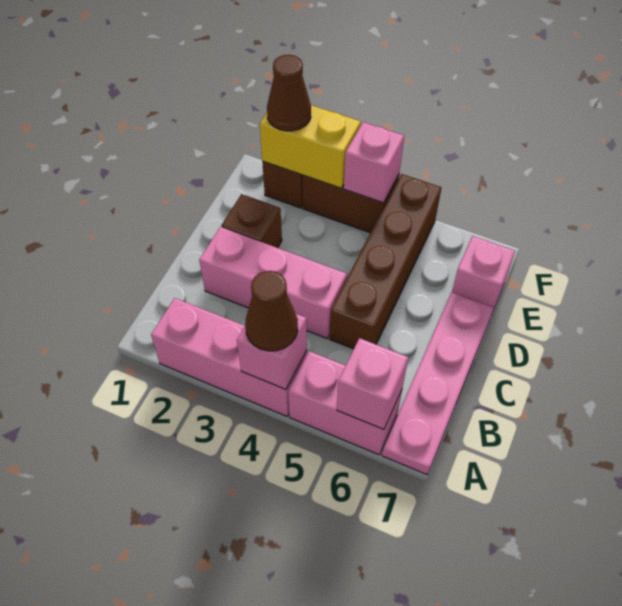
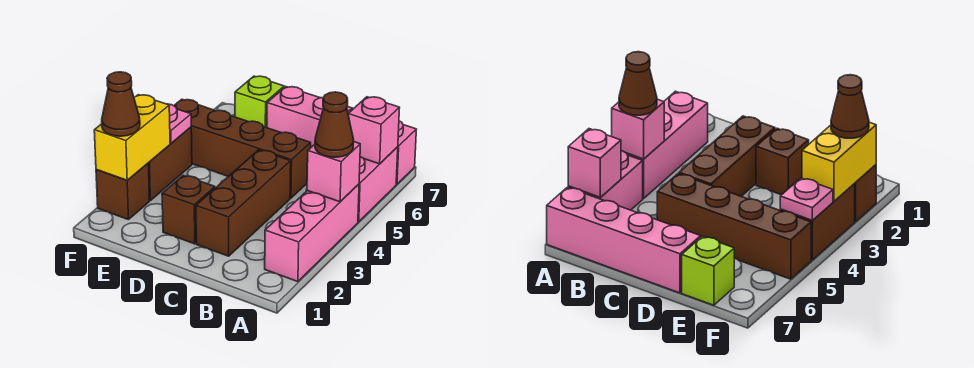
pink 1x4 plate [382,293,494,475] -> pink 1x4 brick [267,87,416,184]
pink 1x3 brick [199,227,347,338] -> brown 1x3 brick [196,150,291,256]
pink 1x1 brick [452,236,515,310] -> lime 1x1 brick [235,76,284,128]
pink 1x1 brick [344,122,404,203] -> pink 1x1 plate [168,104,191,143]

